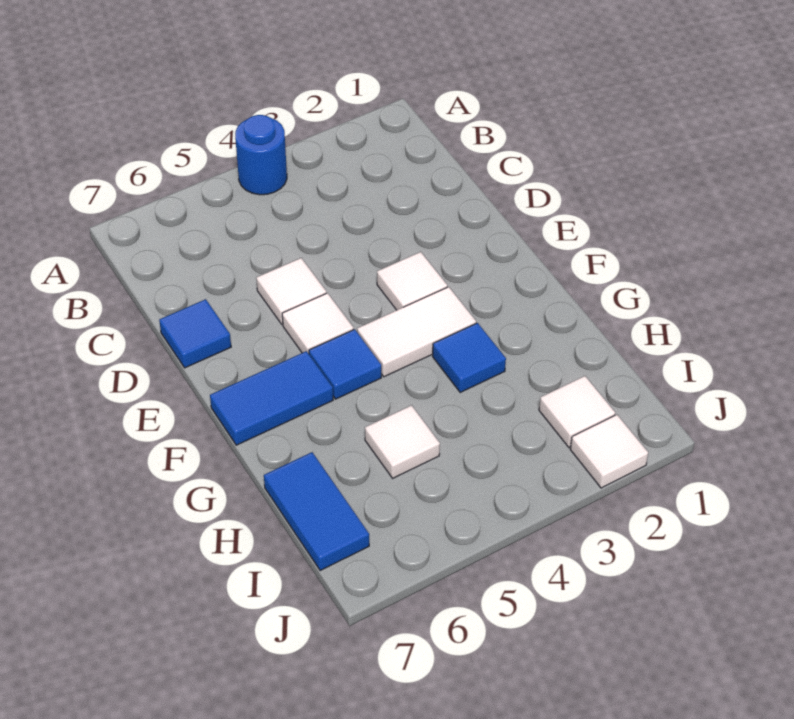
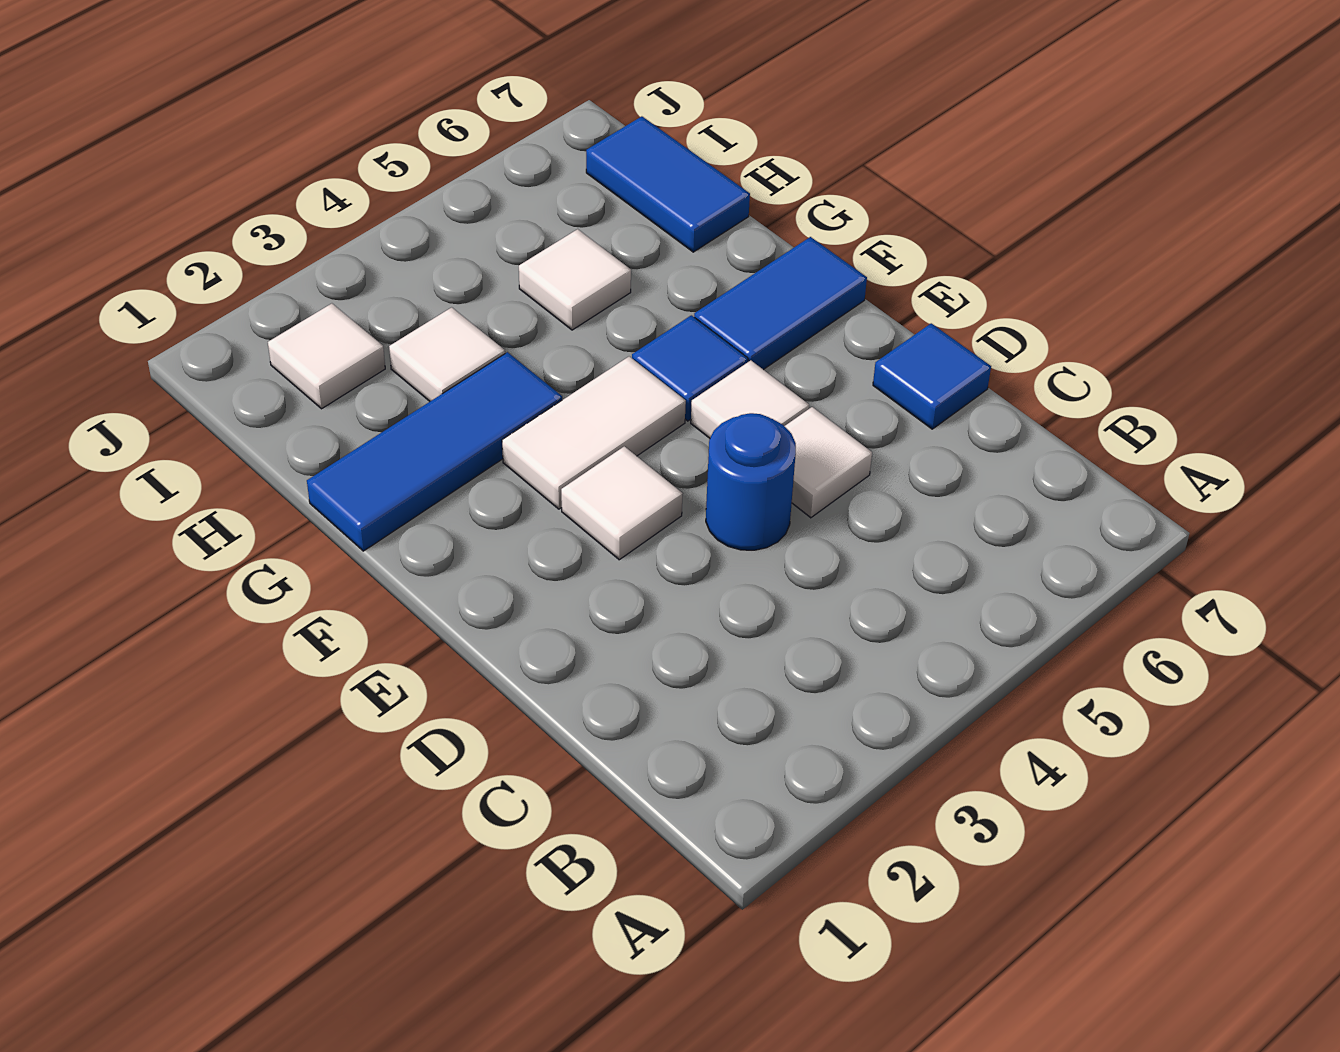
blue 1x1 round brick [235,115,287,195] -> blue 1x1 round brick moved to [706,413,796,550]
blue 1x1 tile [433,323,506,392] -> blue 1x3 tile [307,352,562,551]
white 1x1 tile [570,415,648,488] -> white 1x1 tile moved to [389,307,505,401]

